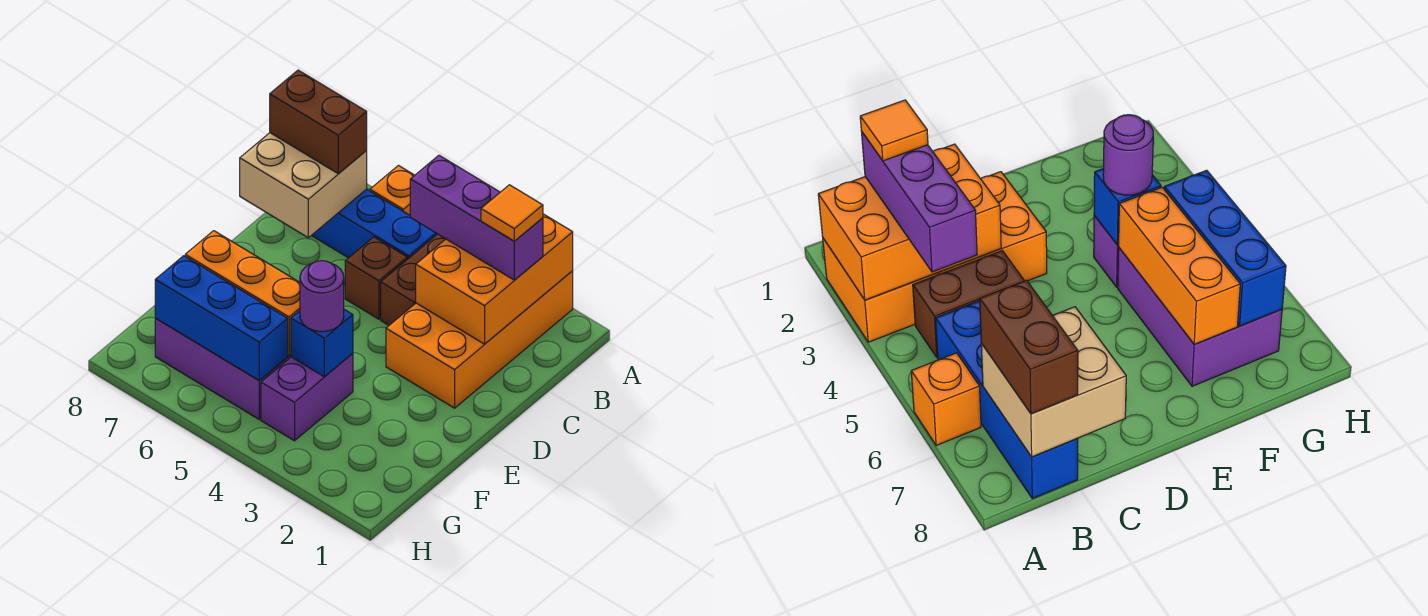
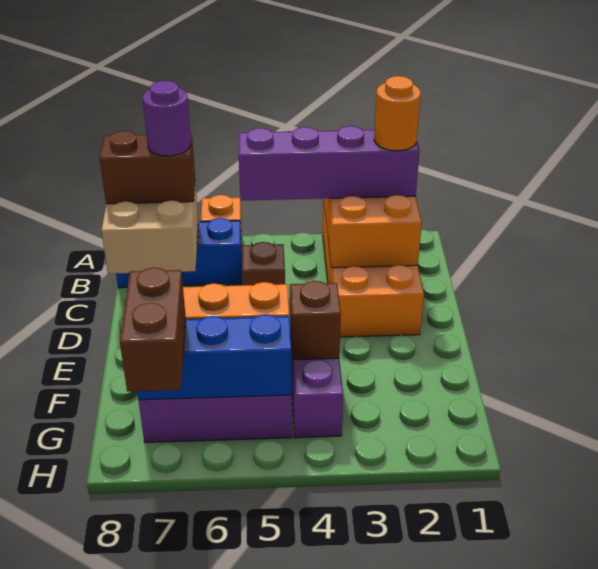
purple 1x3 brick [410,155,543,280] -> purple 1x4 brick [239,126,420,201]
orange 1x1 tile [481,185,543,241] -> orange 1x1 round brick [374,76,421,151]
brown 1x2 brick [381,234,445,325] -> brown 1x2 brick moved to [120,268,186,392]
blue 1x4 brick [311,189,437,259] -> blue 1x3 brick [116,218,242,288]
blue 1x1 brick [291,310,353,377] -> brown 1x1 brick [290,281,341,360]
purple 1x1 round brick [300,261,344,332] -> purple 1x1 round brick moved to [142,81,191,156]

